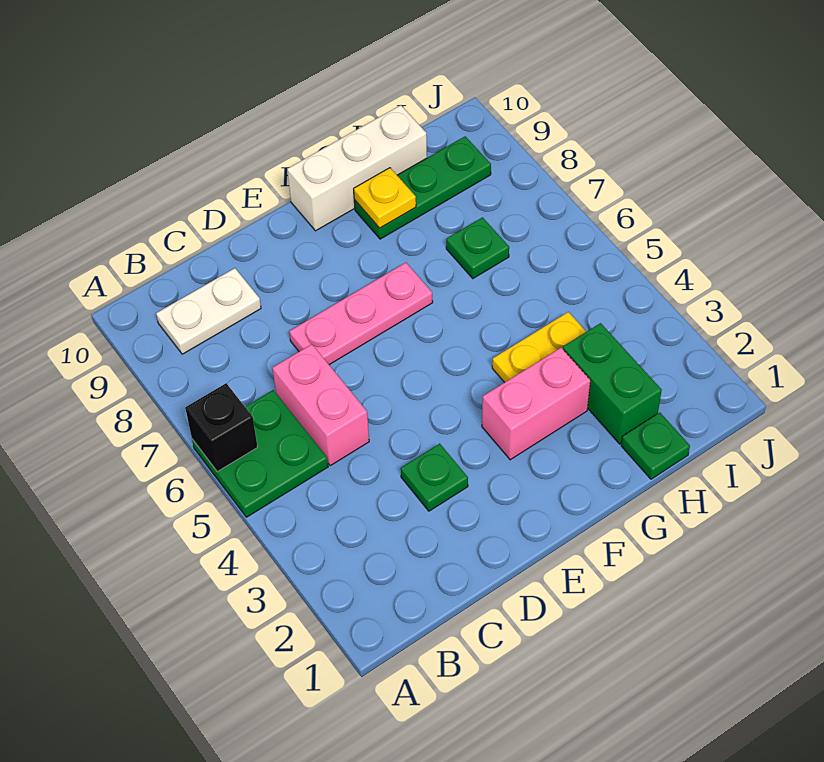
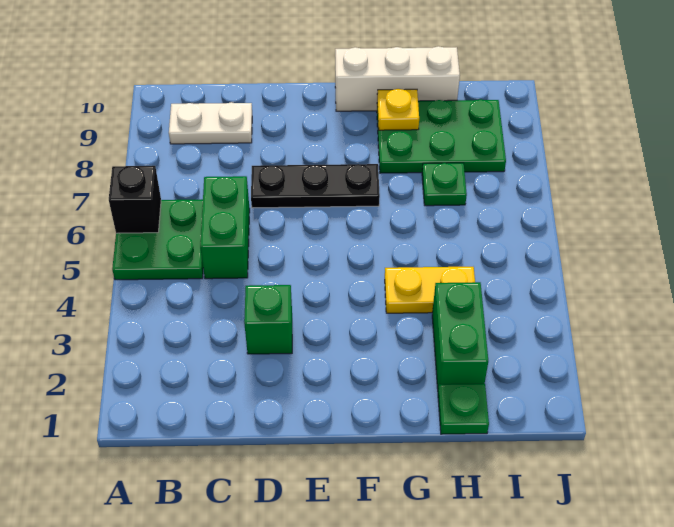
pink 1x2 brick [273,344,369,466] -> green 1x2 brick [200,176,250,279]
green 1x1 plate [401,444,468,511] -> green 1x1 brick [244,285,292,354]
pink 1x3 plate [289,263,433,365] -> black 1x3 plate [251,164,380,208]
pink 1x2 brick [482,348,590,460] -> none
green 1x3 plate [354,136,491,239] -> green 2x3 plate [377,99,506,173]

